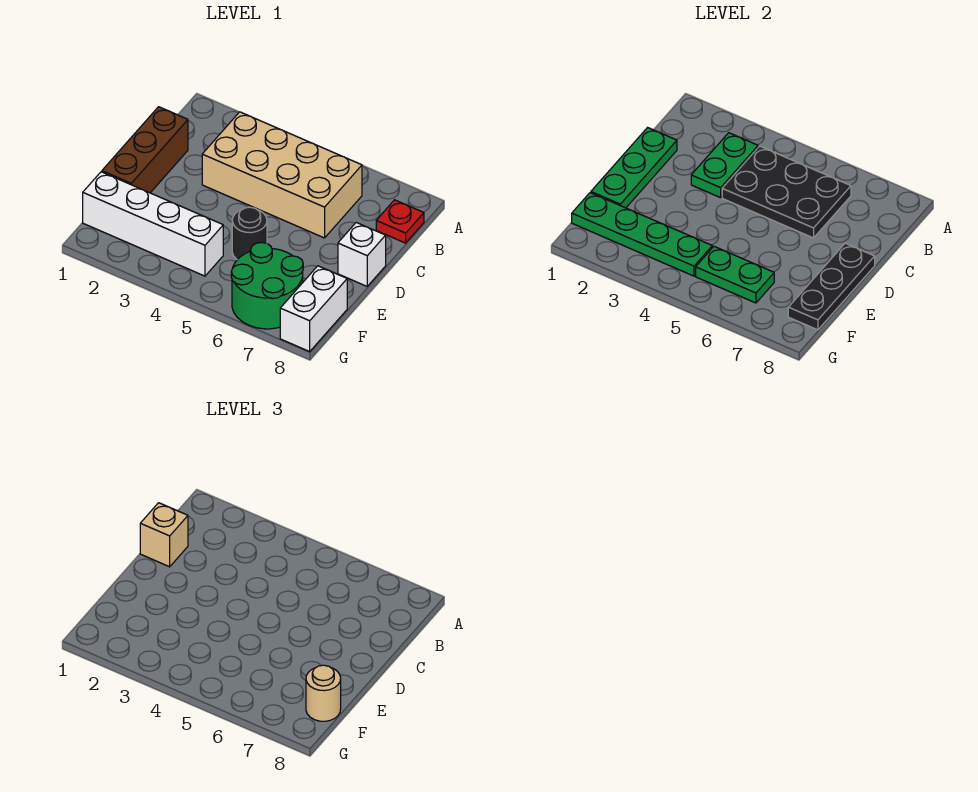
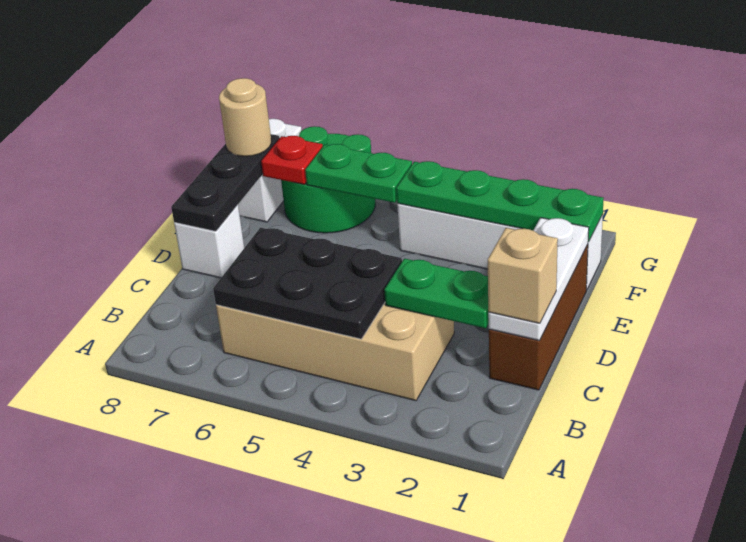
green 1x2 plate [691,133,758,198] -> green 1x2 plate turned to [384,258,489,328]
red 1x1 plate [376,200,424,243] -> red 1x1 plate moved to [261,136,323,185]
green 1x3 plate [591,128,677,208] -> white 1x3 plate [488,218,589,341]
black 1x1 round brick [232,207,267,260] -> none

